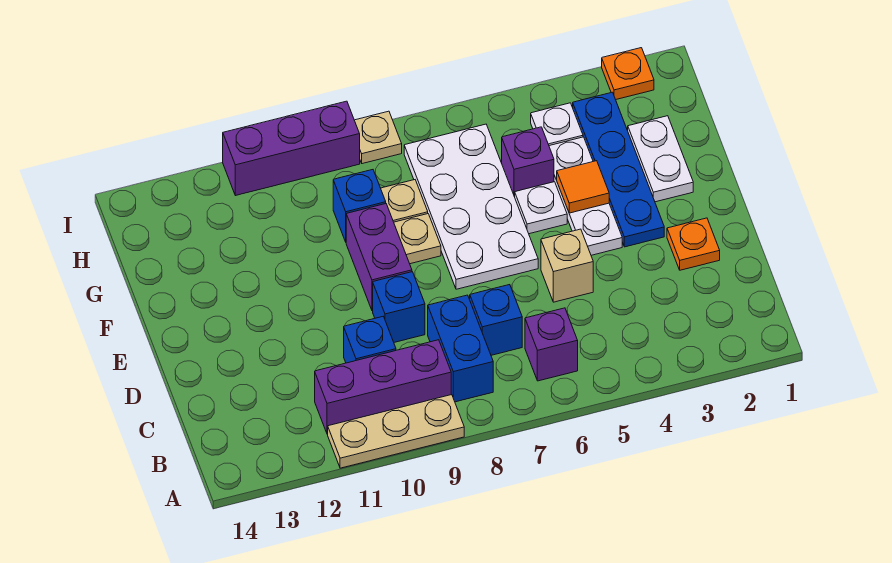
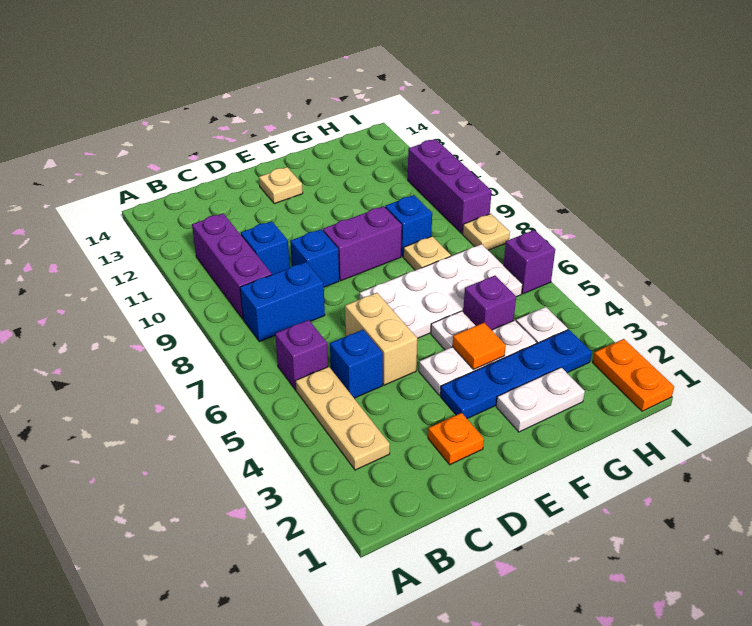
tan 1x3 plate [328,395,464,468] -> tan 1x3 plate moved to [295,367,390,470]
blue 1x1 brick [470,285,522,355] -> blue 1x1 brick moved to [330,330,383,398]
tan 1x1 brick [541,229,593,302] -> tan 1x2 brick [345,293,417,385]
tan 1x1 plate [394,214,441,264] -> tan 1x1 plate moved to [259,167,303,204]
orange 1x1 plate [602,48,654,100] -> orange 1x2 plate [593,339,674,411]
none -> purple 1x1 brick [504,230,555,294]

